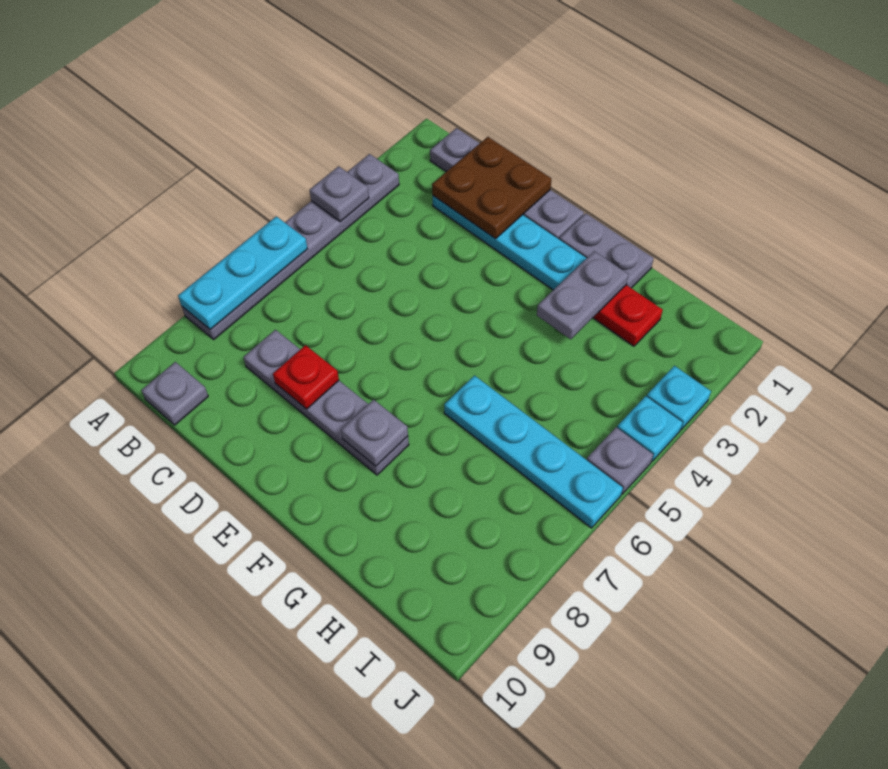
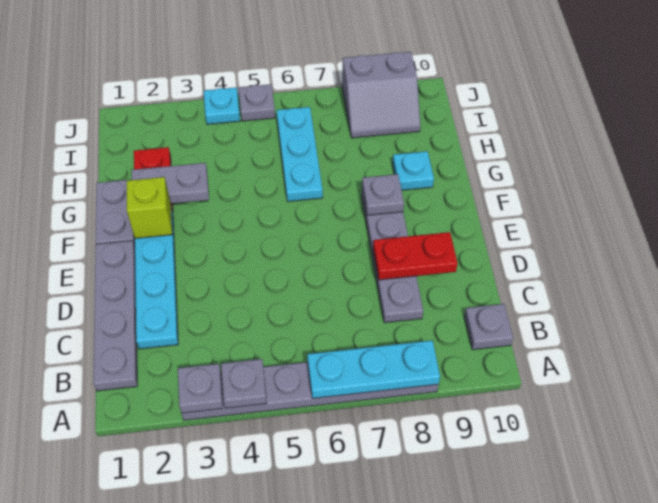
none -> grey 1x1 plate [178,364,223,413]
brown 2x2 plate [432,137,551,238] -> none
red 1x1 plate [273,345,339,409] -> red 1x2 plate [373,232,458,280]
none -> lime 1x1 brick [127,177,172,238]
cyan 1x4 plate [444,376,623,528] -> cyan 1x3 plate [277,107,323,202]
none -> grey 2x2 slope [342,52,420,138]
cyan 1x1 plate [647,366,711,430] -> cyan 1x1 plate moved to [392,151,434,190]

